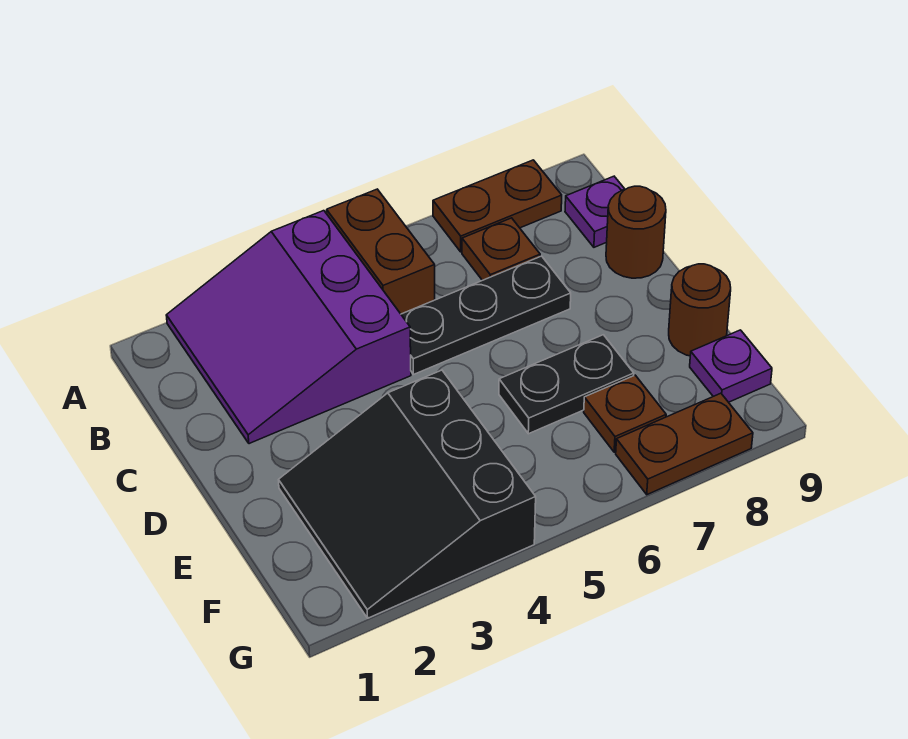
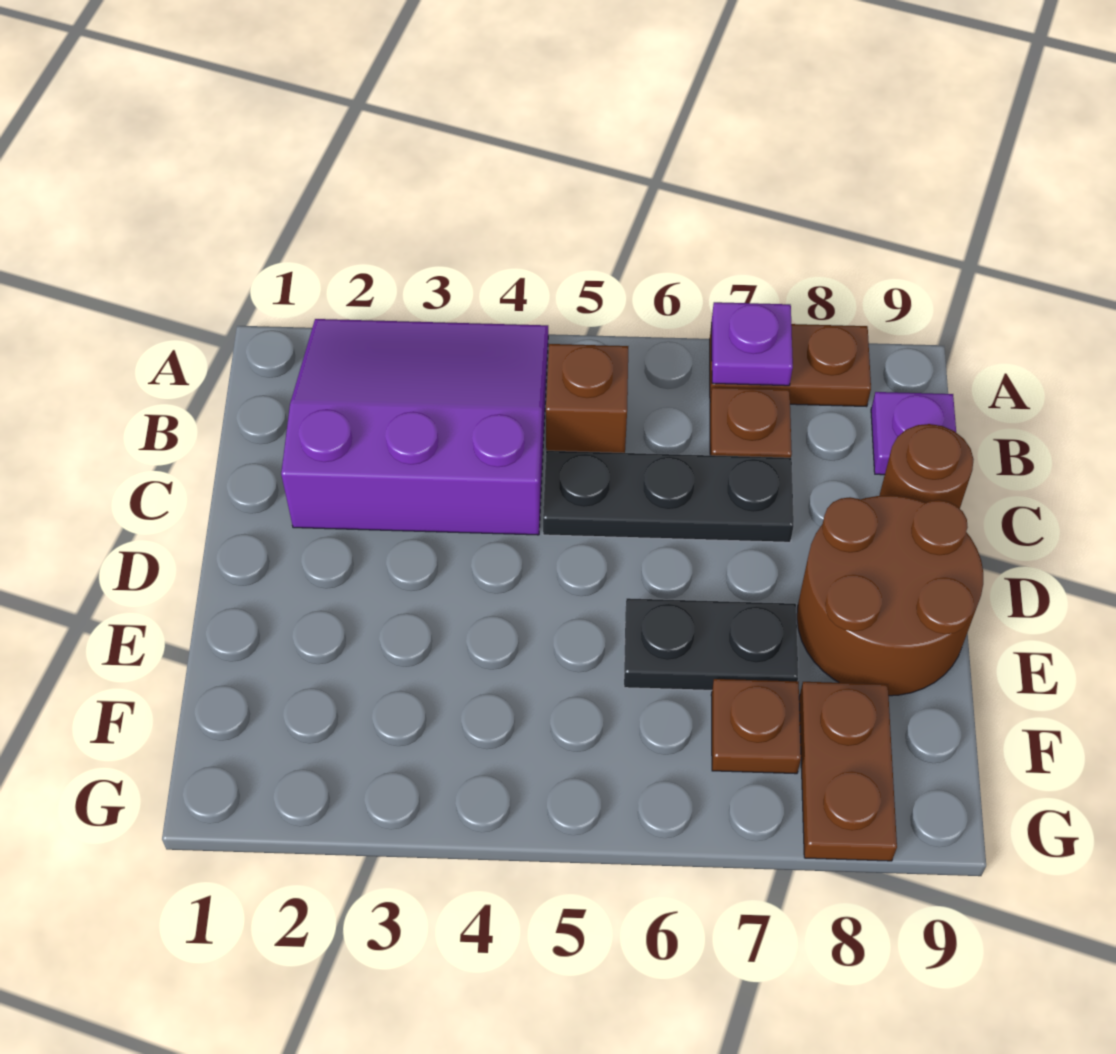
purple 3x3 slope [166,211,411,444] -> purple 3x3 slope turned to [281,319,548,535]
brown 1x2 brick [327,189,435,314] -> brown 1x1 brick [546,344,628,453]
black 3x3 slope [279,370,536,618] -> none
brown 1x1 round brick [669,264,731,356] -> brown 2x2 round brick [797,495,983,696]
purple 1x1 plate [690,330,772,402] -> purple 1x1 plate moved to [712,302,793,386]
brown 1x2 plate [616,393,753,495] -> brown 1x2 plate turned to [799,682,897,861]

